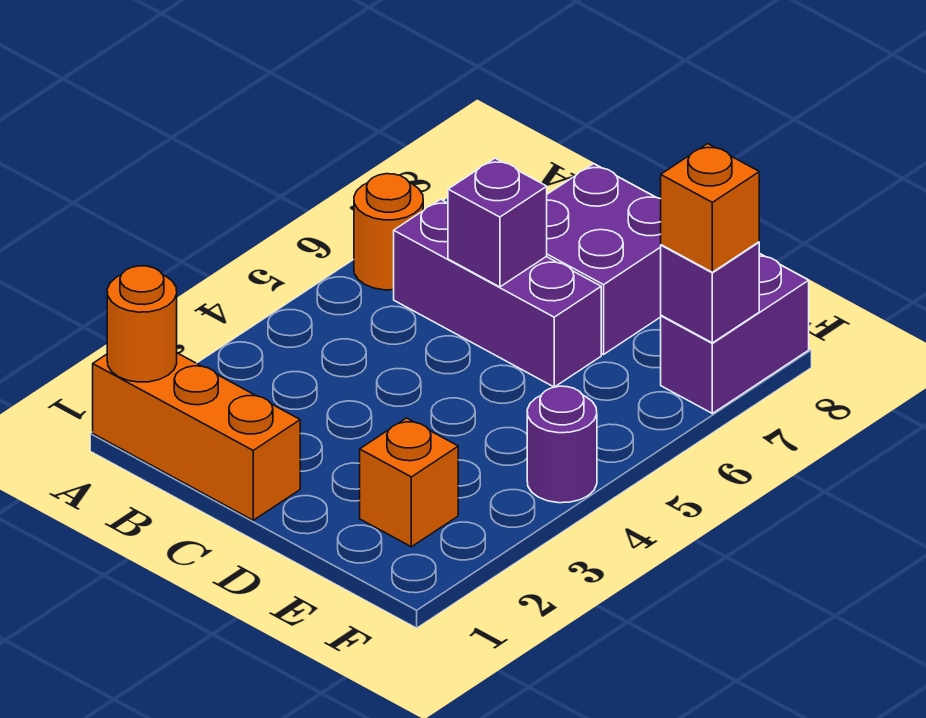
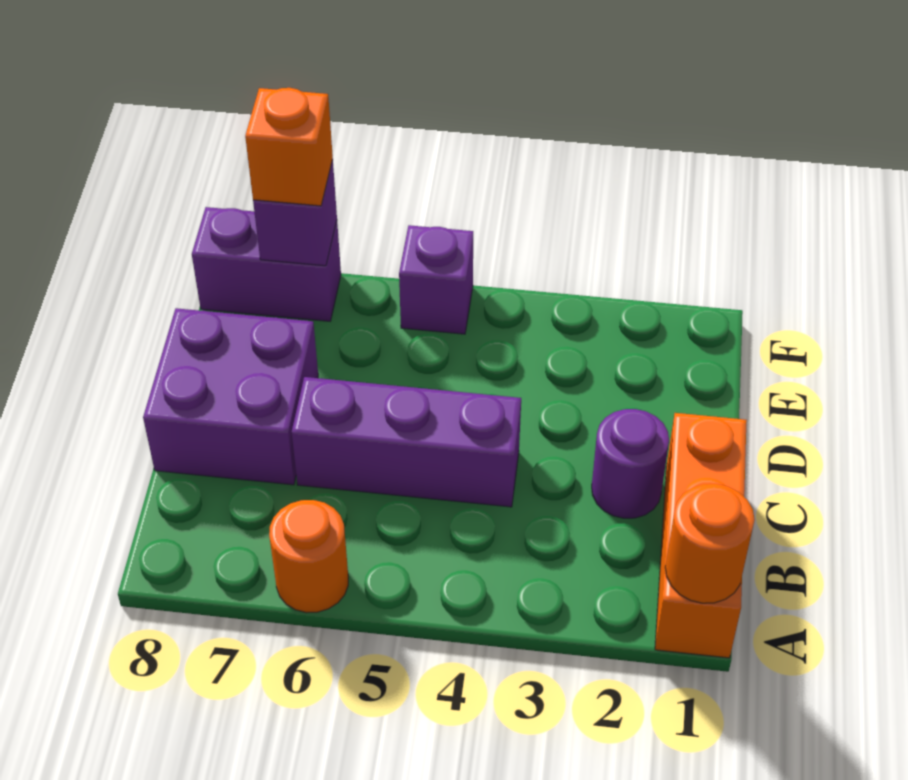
purple 1x3 brick [394,199,601,387] -> purple 1x3 brick turned to [291,377,521,507]
purple 1x1 brick [448,158,547,287] -> purple 1x1 brick moved to [399,225,473,334]
orange 1x1 brick [360,418,458,547] -> none
purple 1x1 round brick [527,386,597,503] -> purple 1x1 round brick moved to [592,409,669,518]

